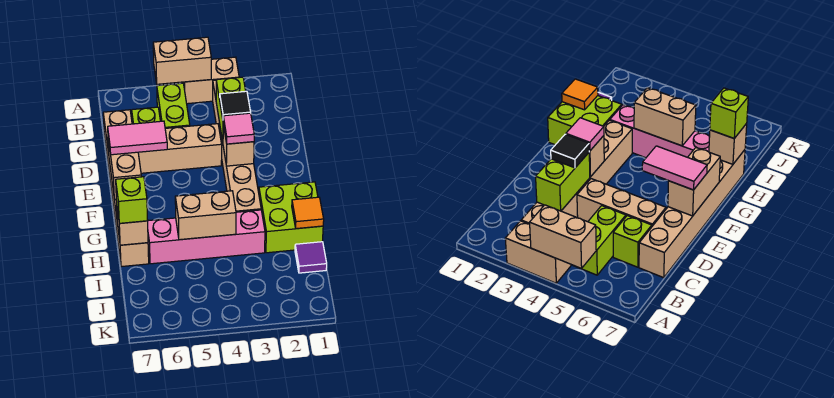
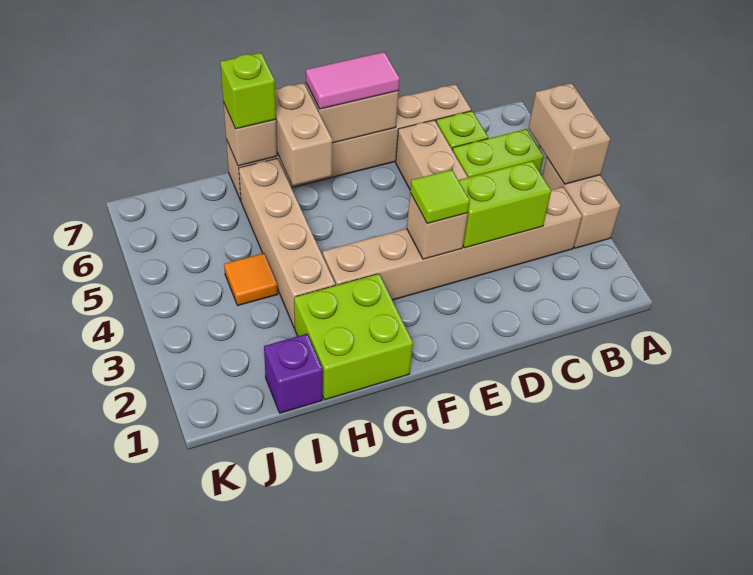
black 1x1 tile [220,91,251,118] -> none
pink 1x1 tile [223,113,254,144] -> lime 1x1 tile [410,170,470,224]
pink 1x2 tile [108,121,167,155] -> pink 1x2 tile turned to [306,52,400,109]
orange 1x1 tile [292,197,324,229] -> orange 1x1 tile moved to [224,253,278,306]
pink 1x4 brick [148,210,265,264] -> tan 1x4 brick [239,158,335,328]
tan 1x2 brick [175,191,236,240] -> tan 1x2 brick moved to [275,83,332,186]
purple 1x1 tile [295,242,327,273] -> purple 1x1 brick [264,334,323,413]

